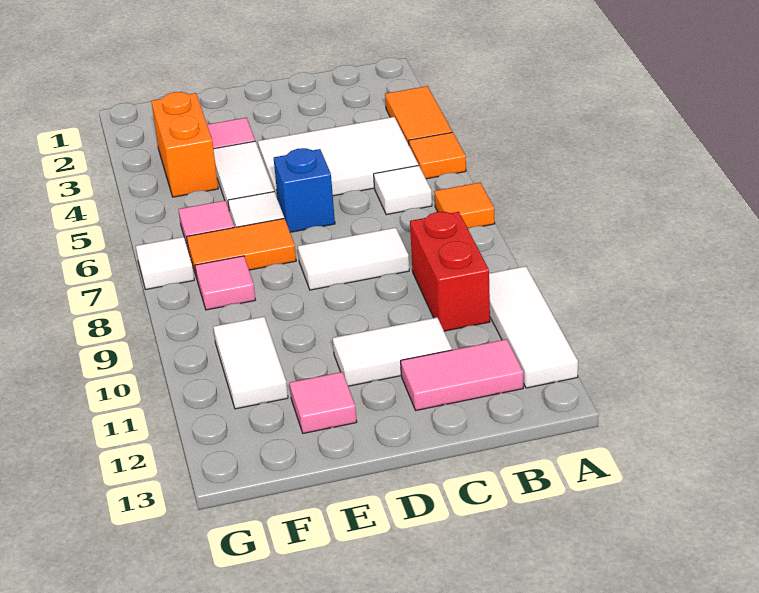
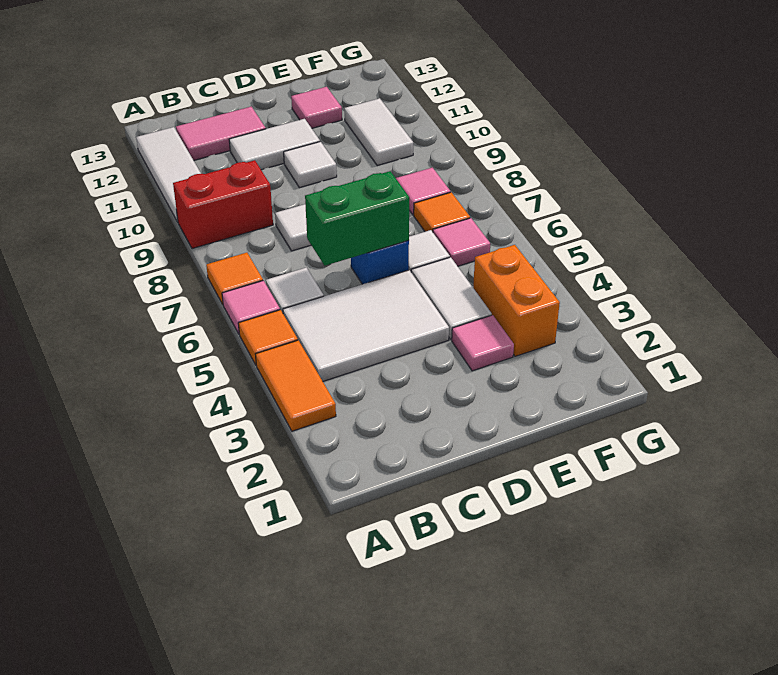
none -> pink 1x1 tile [222,281,280,334]
red 1x2 brick [410,212,490,331] -> red 1x2 brick turned to [173,160,273,249]
none -> green 1x2 brick [305,171,409,266]
orange 1x2 tile [187,218,296,278] -> orange 1x1 tile [414,192,470,232]
white 1x1 tile [136,237,194,290] -> white 1x1 tile moved to [284,142,337,188]

